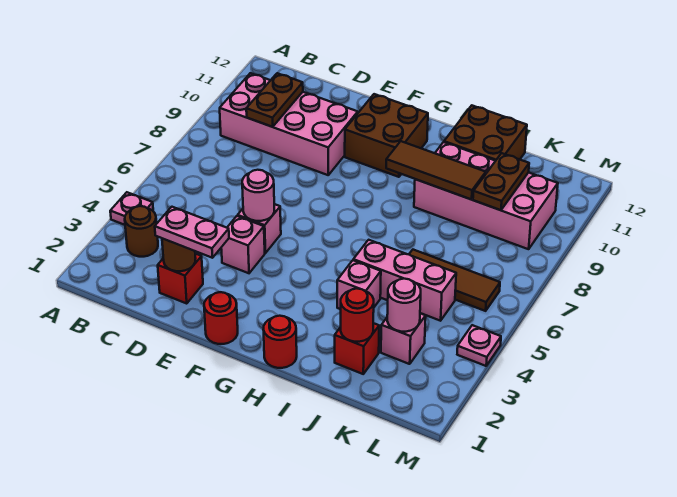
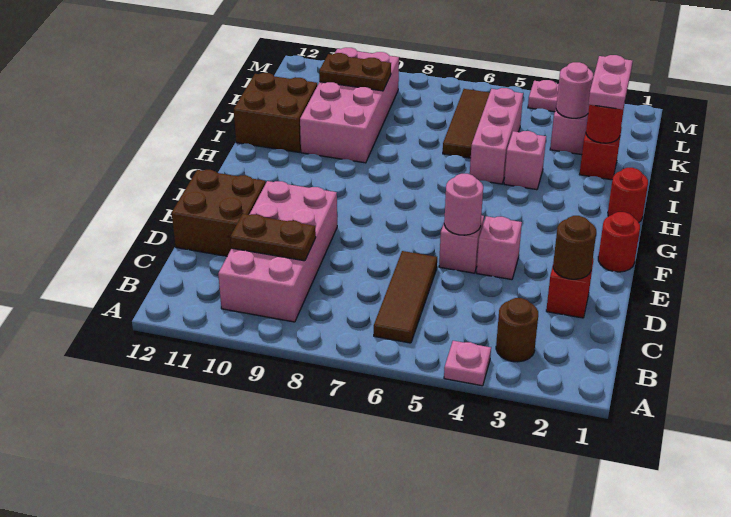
pink 1x2 plate [155,207,229,258] -> pink 1x2 plate moved to [588,55,633,109]
brown 2x2 brick [345,94,428,177] -> brown 2x2 brick moved to [172,170,266,256]
brown 1x3 tile [386,141,486,200] -> brown 1x3 tile moved to [374,251,437,343]

